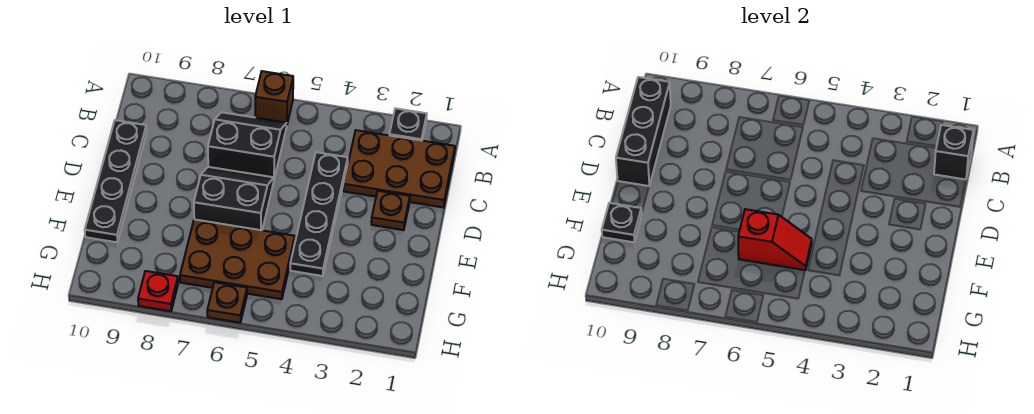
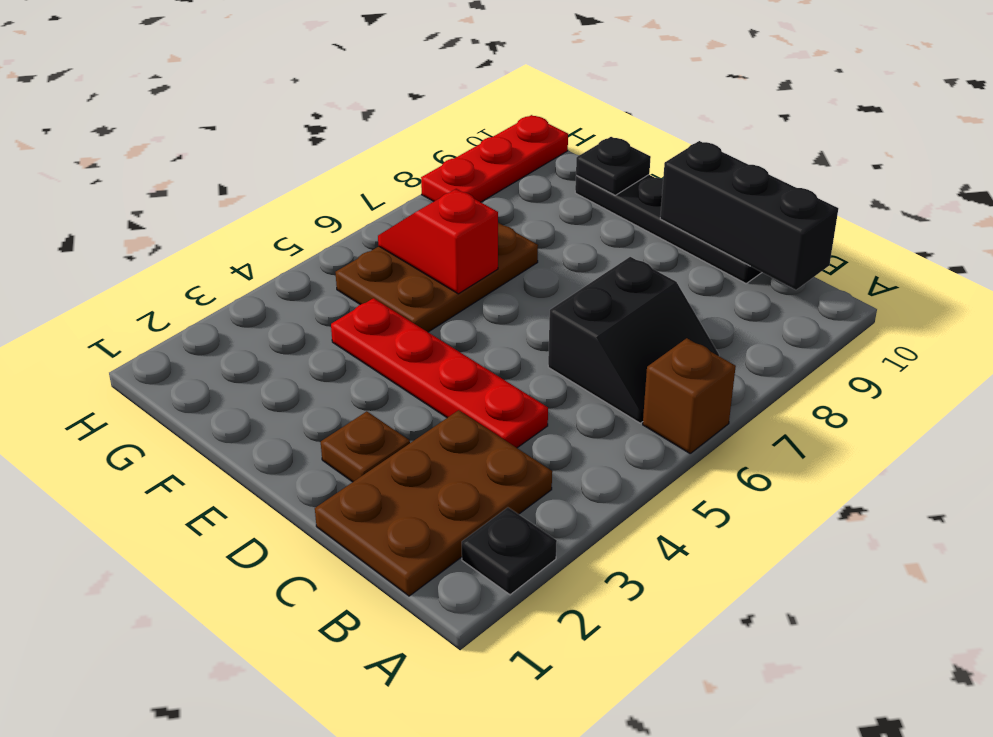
black 1x1 brick [934,125,973,179] -> none
black 1x4 plate [290,152,348,276] -> red 1x4 plate [331,298,548,448]
black 2x2 slope [194,167,274,230] -> none
red 1x2 slope [738,209,812,270] -> red 1x2 slope turned to [378,189,498,294]
brown 1x1 plate [207,282,247,323] -> none
red 1x1 plate [138,271,178,311] -> red 1x3 plate [421,115,568,202]

